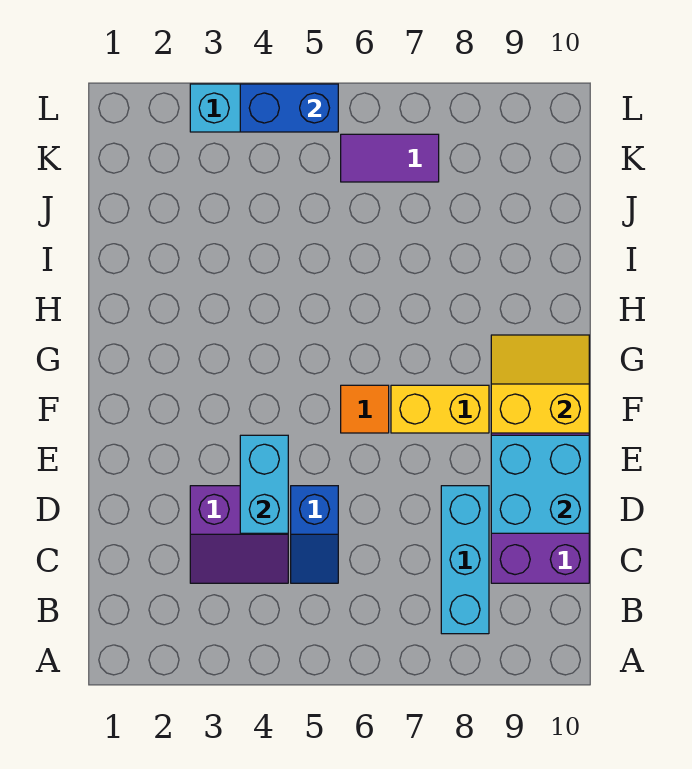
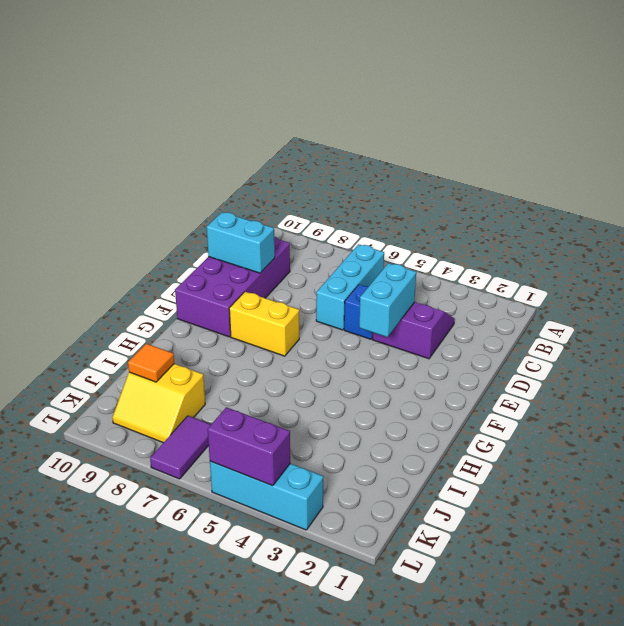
cyan 1x3 brick [441,486,489,634] -> cyan 1x3 brick moved to [316,244,384,330]
cyan 2x2 brick [491,435,589,533] -> cyan 1x2 brick [207,212,275,273]
orange 1x1 tile [341,385,389,433] -> orange 1x1 tile moved to [128,344,174,382]
yellow 2x2 slope [491,335,589,433] -> yellow 2x2 slope moved to [112,364,205,443]
purple 1x2 tile [341,134,439,182] -> purple 1x2 tile turned to [150,416,211,479]
blue 1x2 brick [240,84,338,132] -> purple 1x2 brick [208,407,290,486]

